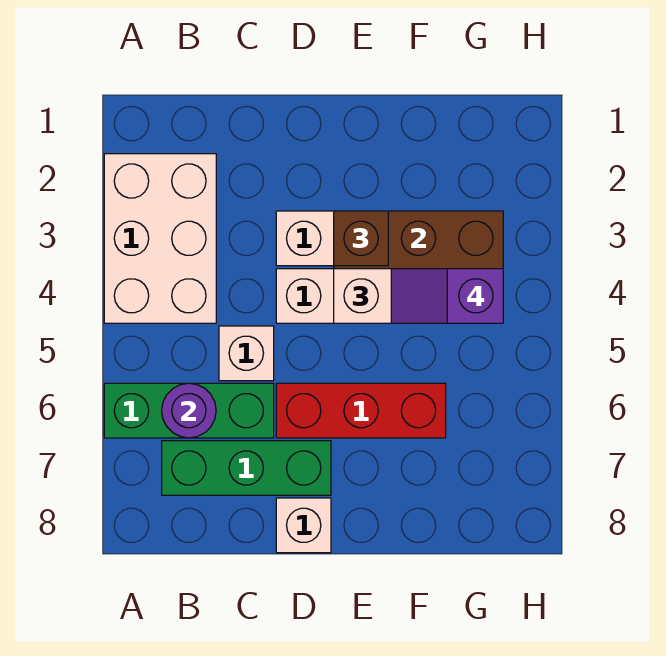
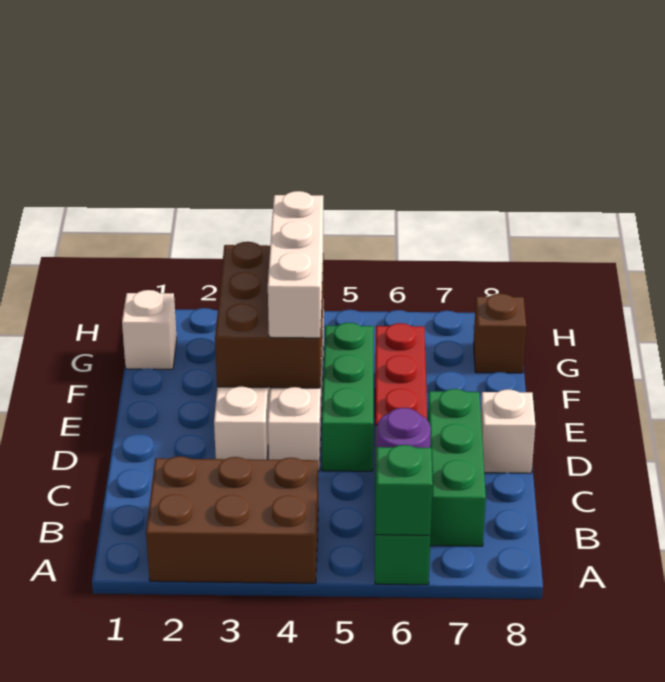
white 2x3 brick [104,154,216,323] -> brown 2x3 brick [146,456,318,583]
none -> green 1x1 brick [376,445,433,535]
white 1x1 brick [219,326,274,381] -> white 1x1 brick moved to [122,290,177,369]
none -> green 1x3 brick [322,323,374,471]
brown 1x1 brick [334,211,388,266] -> brown 1x1 brick moved to [474,294,526,373]
purple 1x2 slope [391,269,503,323] -> none

